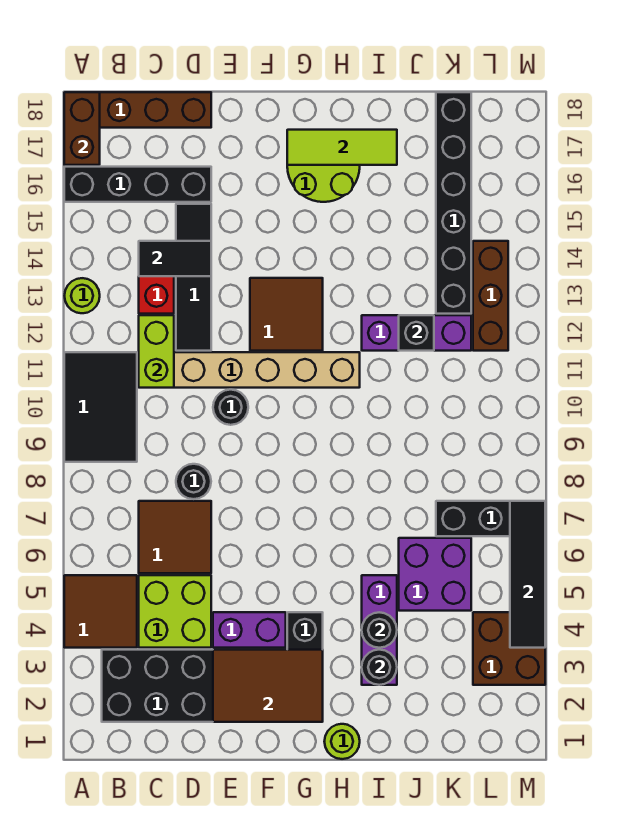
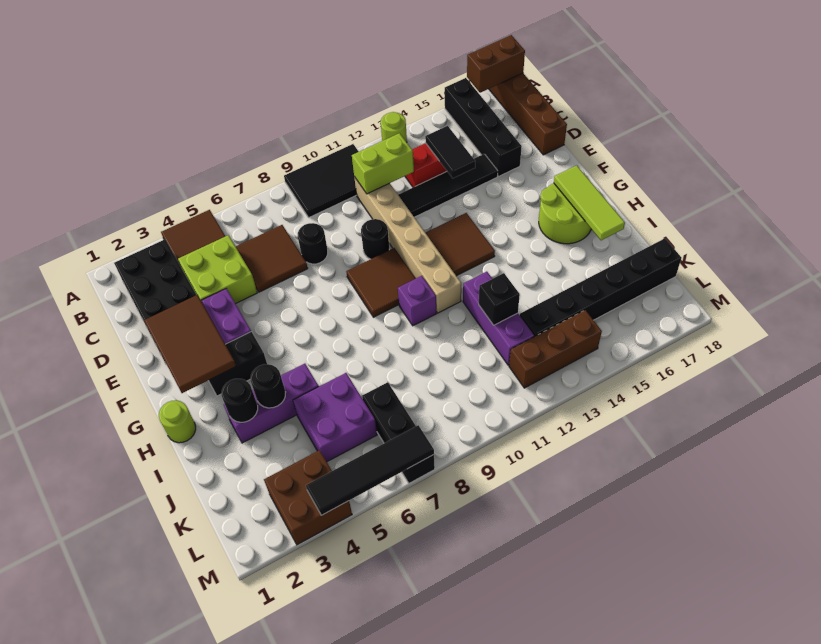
none -> brown 2x2 tile [346,248,416,317]
none -> purple 1x1 brick [398,276,436,326]

